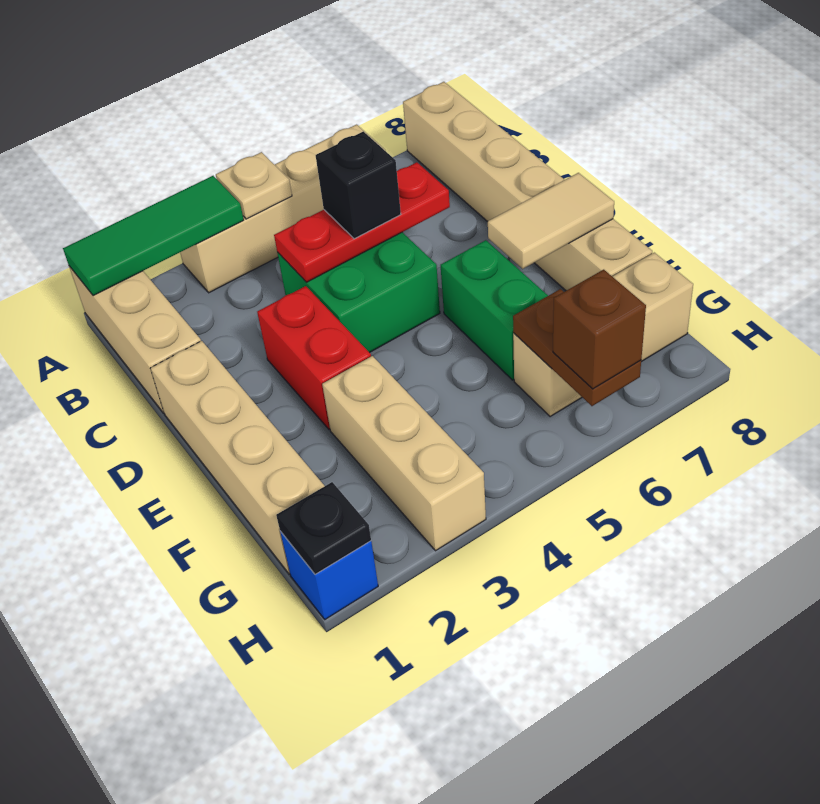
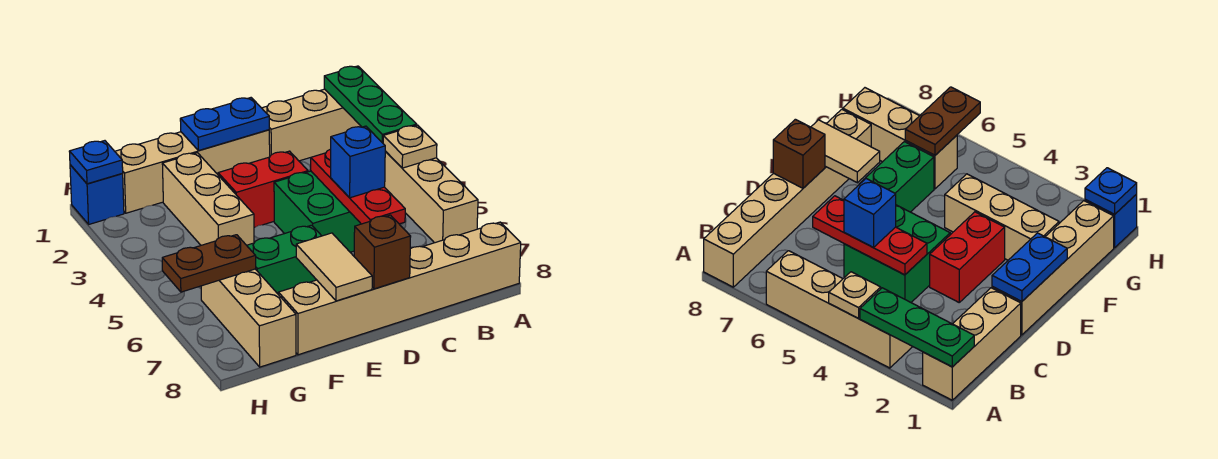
green 1x3 tile [63,176,244,296] -> green 1x3 plate [324,66,417,143]
black 1x1 brick [316,131,401,239] -> blue 1x1 brick [331,126,385,198]
none -> blue 1x2 plate [180,98,269,151]
tan 1x3 brick [322,356,486,551] -> tan 1x3 brick turned to [162,153,254,245]
black 1x1 plate [276,482,371,574] -> blue 1x1 plate [69,141,123,184]
brown 1x1 brick [553,270,646,389] -> brown 1x1 brick moved to [354,215,411,289]

